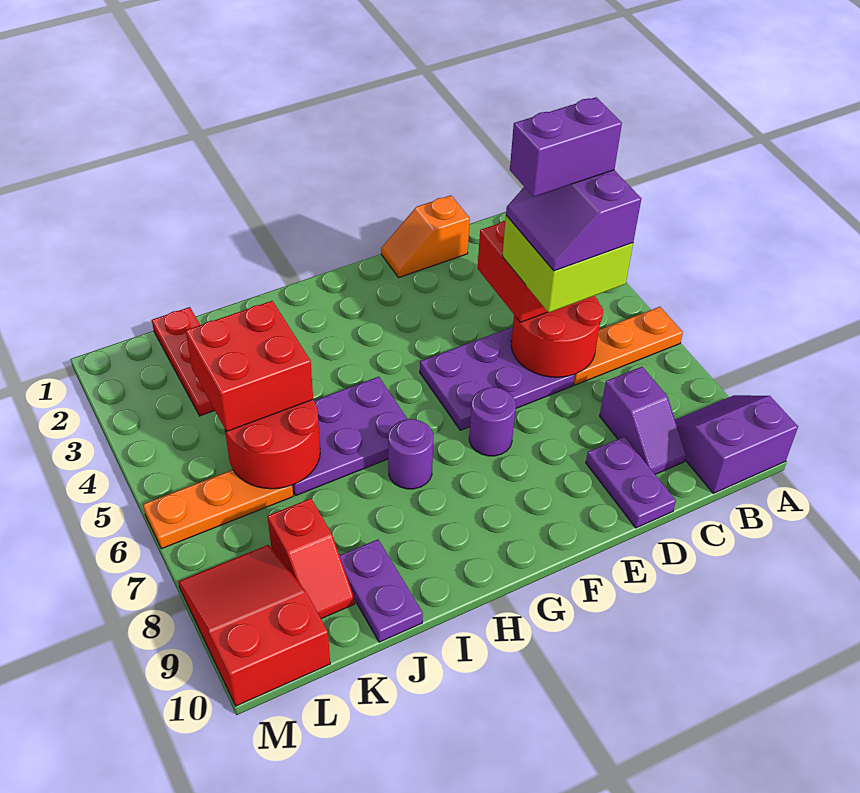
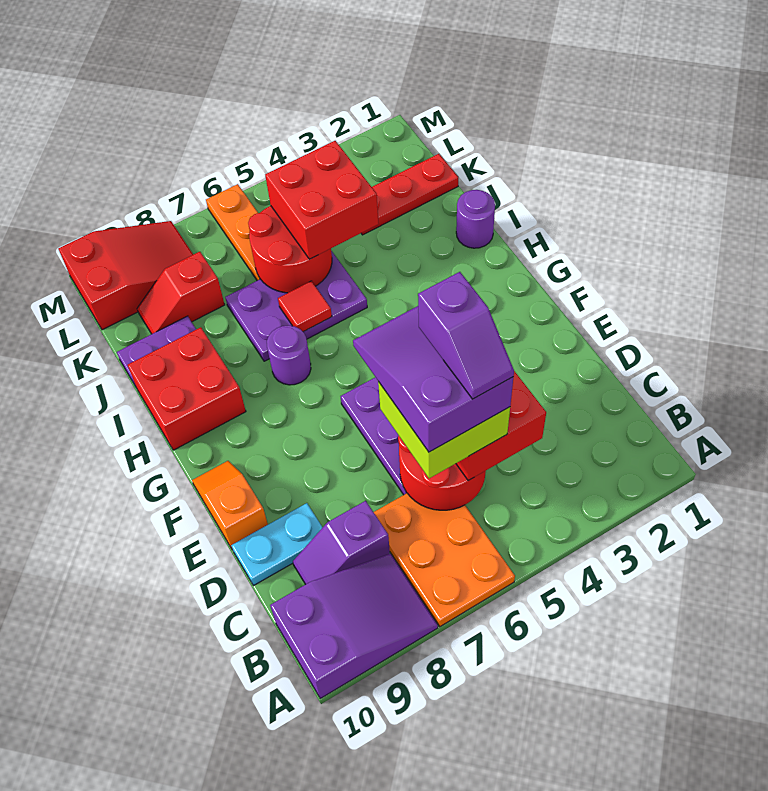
orange 1x3 plate [573,307,683,385] -> orange 2x3 plate [374,493,515,627]
purple 2x2 slope [675,395,798,493] -> purple 2x3 slope [270,554,438,698]
purple 2x2 slope [506,170,641,271] -> purple 2x3 slope [353,306,513,452]
purple 1x2 brick [510,97,622,197] -> purple 1x2 slope [418,272,514,399]
orange 1x2 slope [381,195,470,277] -> orange 1x2 slope moved to [192,461,268,548]
purple 1x2 plate [586,437,676,528] -> cyan 1x2 plate [231,503,323,586]
purple 1x1 round brick [469,387,516,456] -> purple 1x1 round brick moved to [456,190,495,248]
purple 2x3 plate [292,377,407,496] -> purple 2x3 plate turned to [225,251,367,361]
none -> red 2x2 brick [128,327,246,450]
none -> red 1x1 tile [278,281,332,332]

